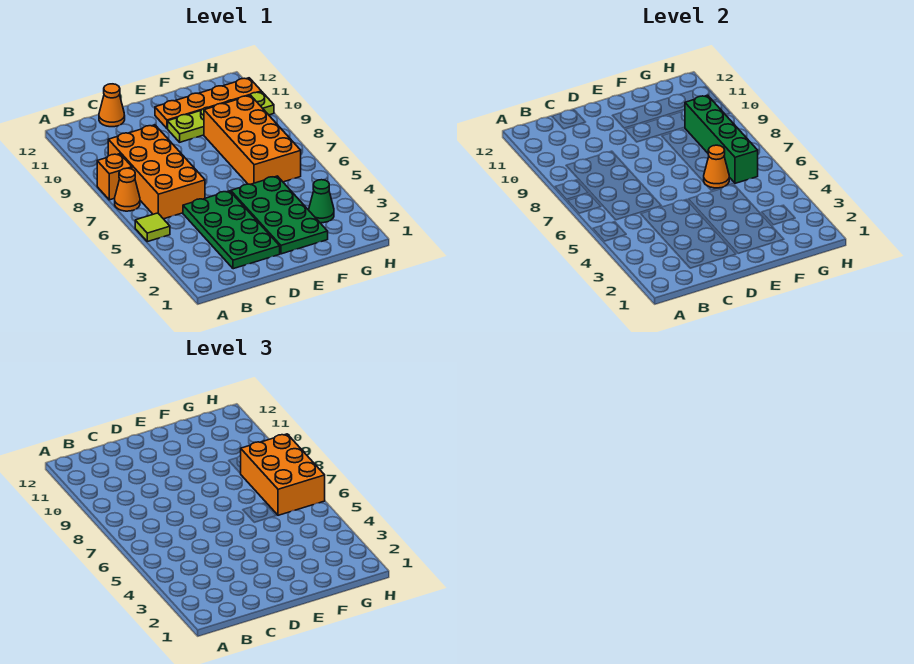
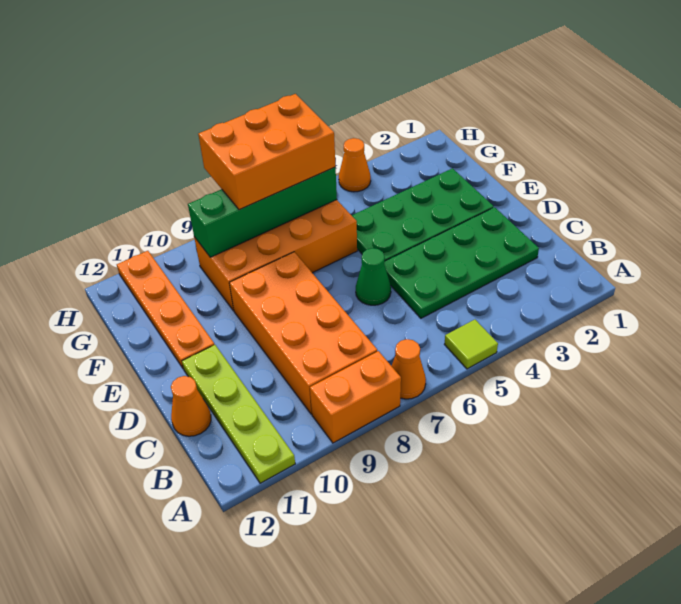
orange 1x1 brick [97,154,132,200] -> orange 1x2 brick [310,351,401,443]
orange 2x4 brick [108,125,205,219] -> orange 2x4 brick turned to [229,252,377,414]
lime 1x4 plate [168,92,274,142] -> lime 1x4 plate moved to [182,345,295,483]
orange 1x1 cone [704,145,729,188] -> orange 1x1 cone moved to [339,138,371,192]
green 1x1 cone [309,180,334,223] -> green 1x1 cone moved to [356,248,391,305]

